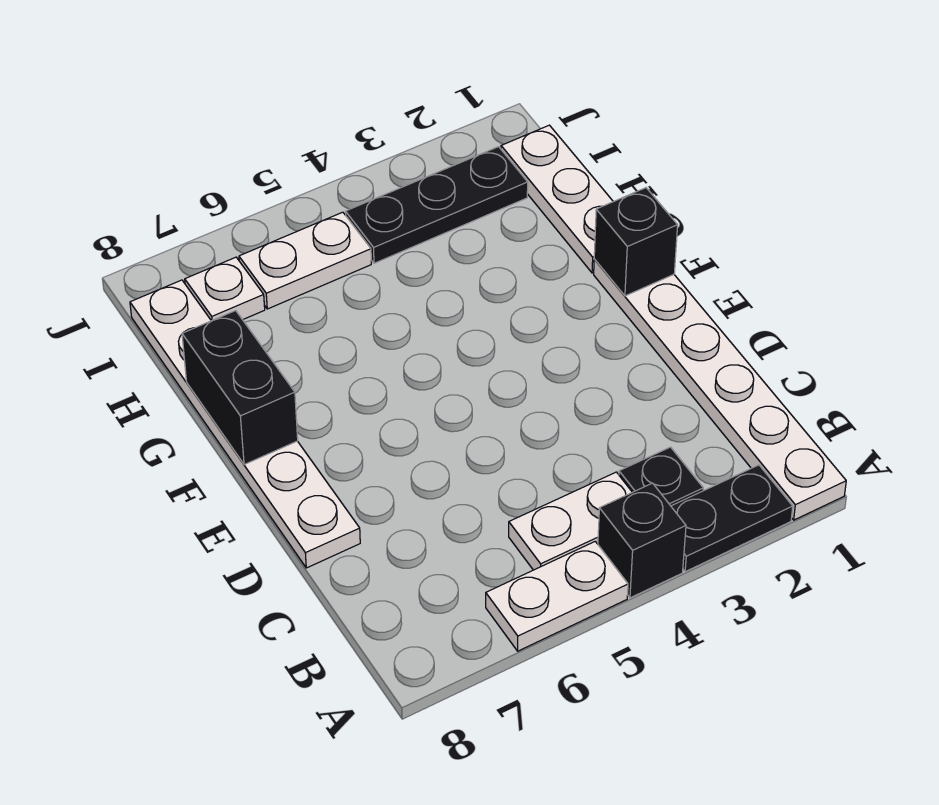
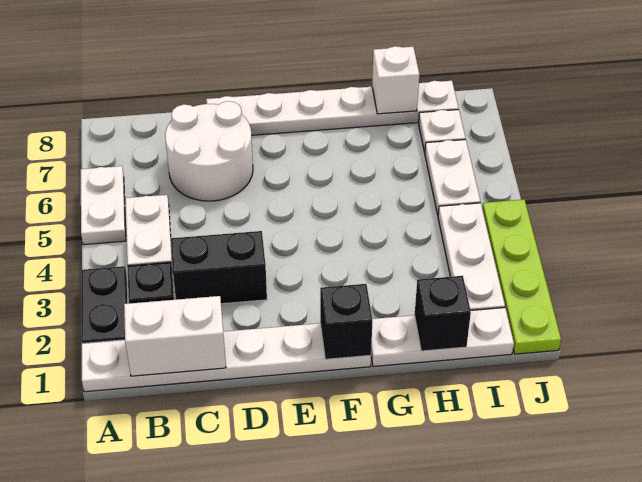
black 1x1 brick [598,483,686,598] -> black 1x1 brick moved to [415,276,471,351]
none -> white 1x2 brick [124,296,226,376]
none -> white 2x2 round brick [165,101,253,201]
black 1x2 brick [182,311,298,465] -> black 1x2 brick moved to [171,231,267,304]
none -> white 1x1 brick [372,46,419,114]
black 1x3 plate [346,147,528,263] -> white 1x3 plate [438,203,505,310]
none -> lime 1x4 plate [482,199,561,354]

